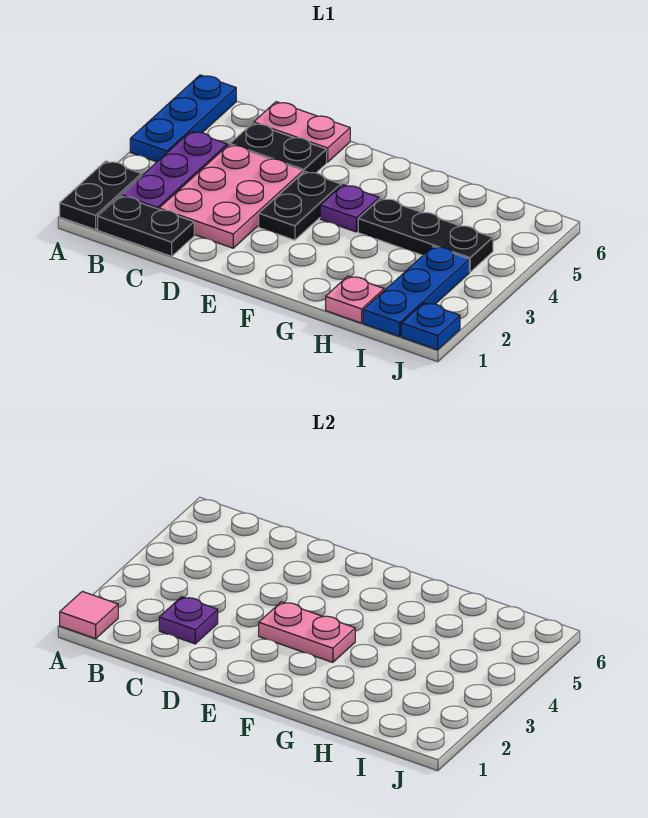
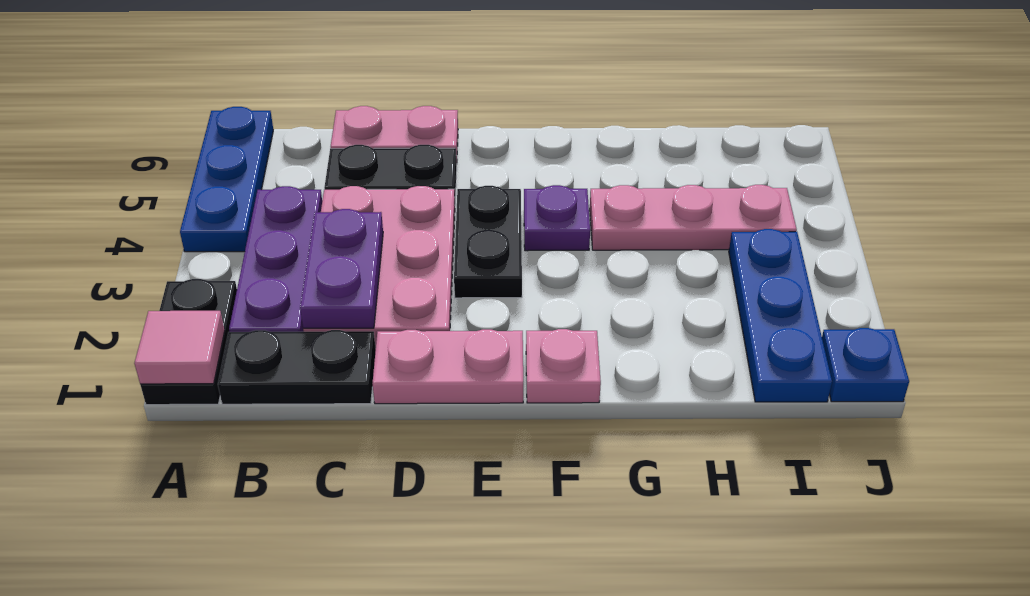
purple 1x1 plate [159,597,218,644] -> purple 1x2 plate [300,209,383,328]
pink 1x2 plate [259,602,355,662] -> pink 1x2 plate moved to [373,329,523,404]
black 1x3 plate [358,198,493,272] -> pink 1x3 plate [590,185,797,250]
pink 1x1 plate [326,276,384,323] -> pink 1x1 plate moved to [526,329,601,403]

